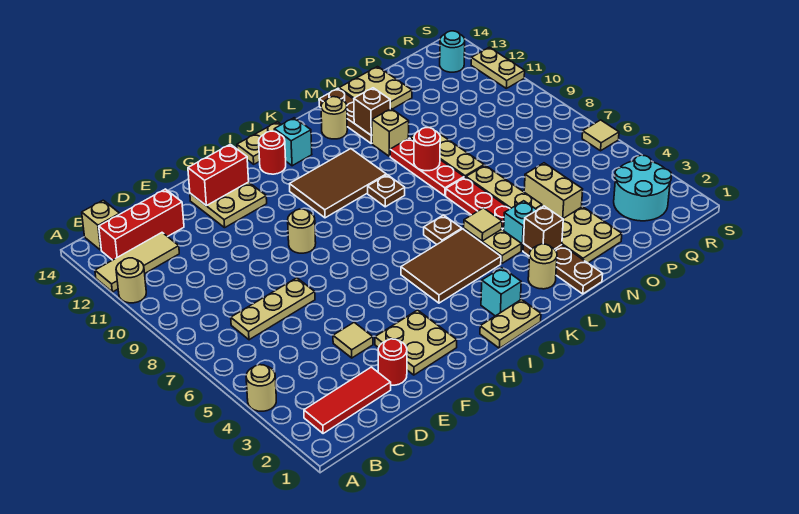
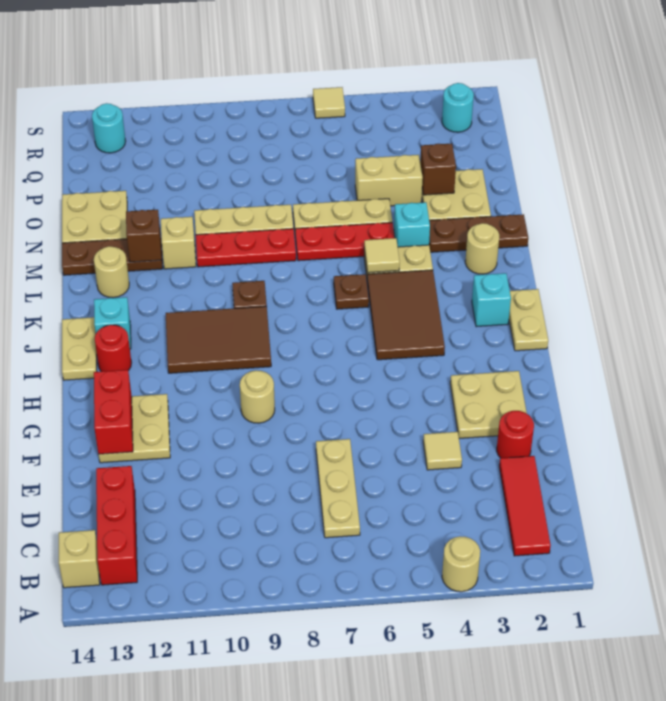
tan 1x1 round brick [116,258,146,303] -> none
tan 1x3 tile [95,233,179,292] -> none
brown 2x3 tile [290,149,386,218] -> brown 2x3 tile turned to [166,306,271,373]
brown 1x1 brick [524,206,563,249] -> brown 1x1 brick moved to [420,143,456,195]
red 1x1 round brick [414,128,440,171] -> none
cyan 2x2 round brick [614,155,671,221] -> cyan 1x1 round brick [442,83,474,132]
tan 1x2 plate [471,47,525,88] -> none

